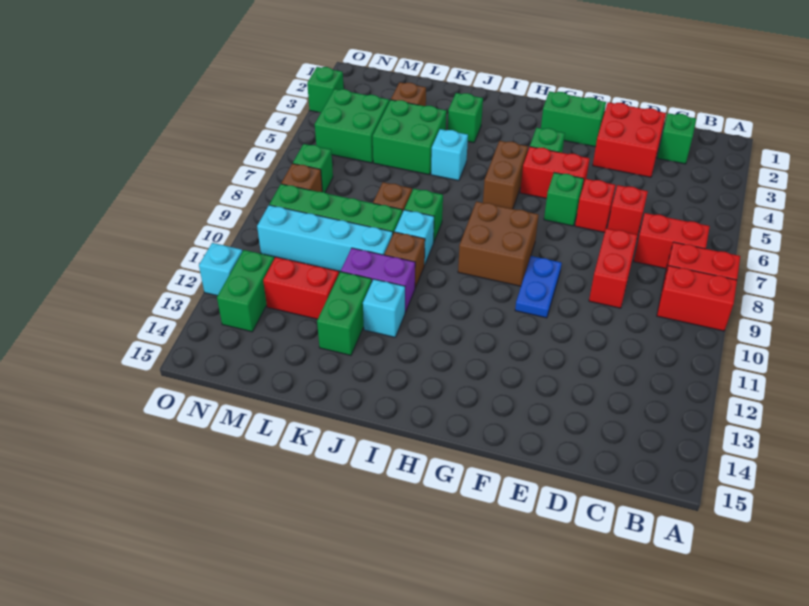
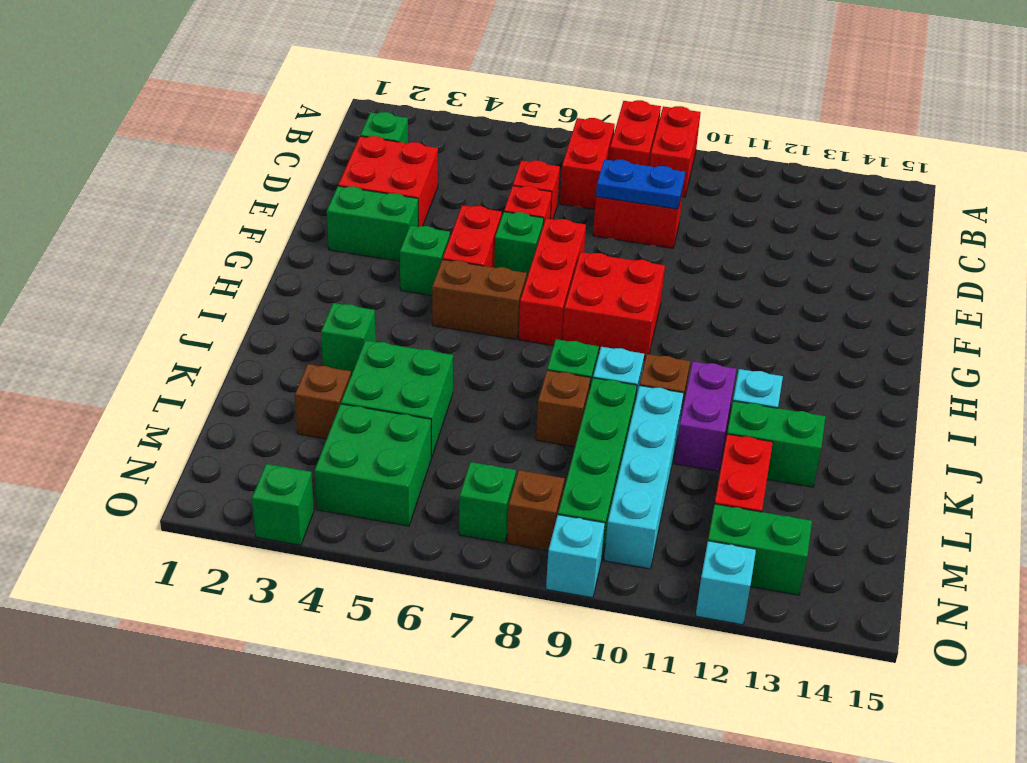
green 1x2 brick [541,91,606,147] -> green 1x2 brick turned to [327,186,418,261]
none -> red 1x3 brick [519,218,586,346]
blue 1x2 plate [515,256,562,318] -> blue 1x2 plate moved to [596,159,685,209]
brown 2x2 brick [458,201,539,286] -> red 2x2 brick [562,252,665,360]
cyan 1x1 brick [431,129,468,181] -> cyan 1x1 brick moved to [546,515,605,598]

